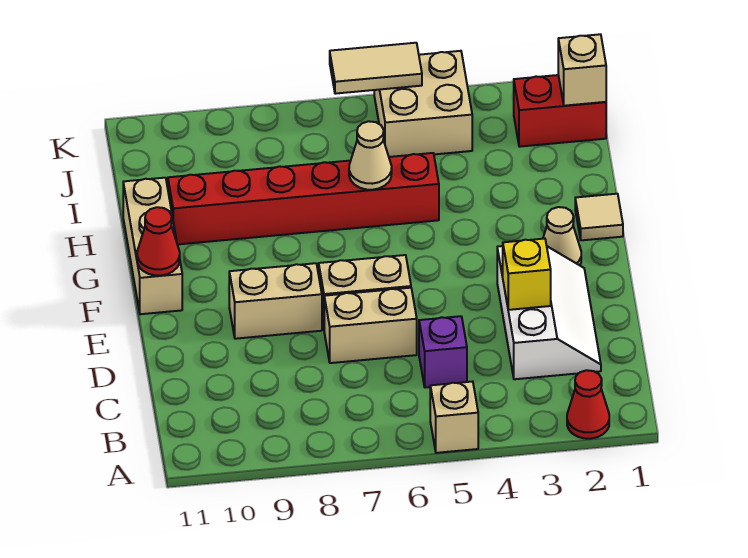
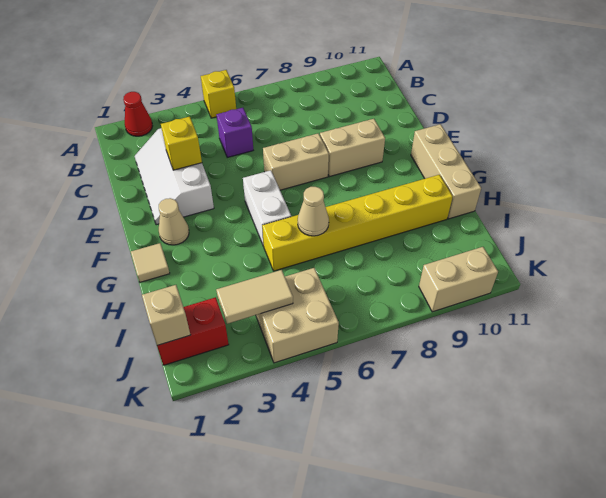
tan 1x1 brick [430,382,478,453] -> yellow 1x1 brick [201,70,236,118]
tan 1x2 brick [324,288,417,363] -> tan 1x2 brick moved to [419,247,498,312]
none -> white 1x2 brick [243,170,291,246]
red 1x1 cone [137,207,180,276] -> none
red 1x6 brick [168,153,439,244] -> yellow 1x6 brick [262,175,453,271]
tan 1x2 tile [330,43,422,94] -> tan 1x2 tile moved to [216,270,293,324]

